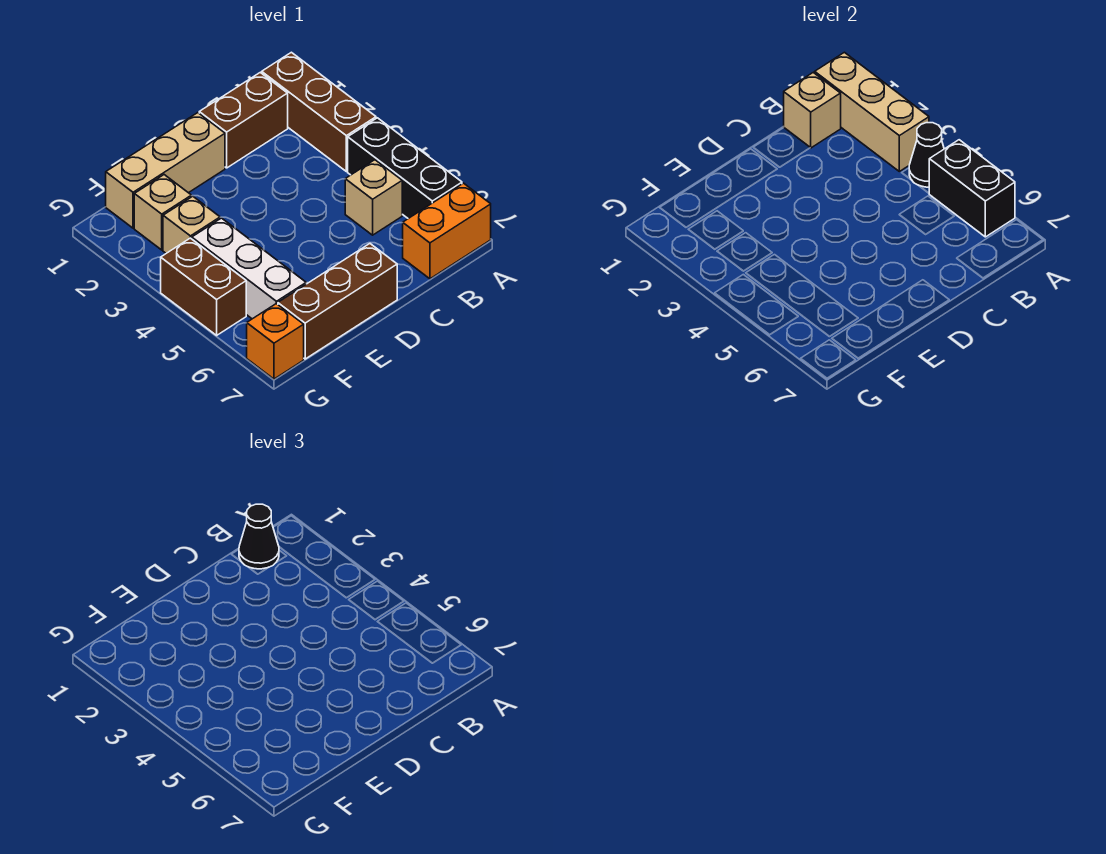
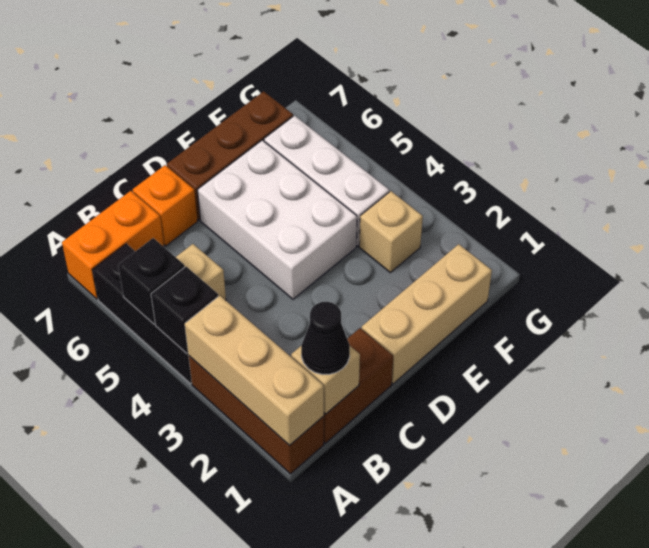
black 1x1 cone [909,123,944,187] -> black 1x1 brick [151,267,218,353]
black 1x2 brick [929,140,1015,237] -> black 1x1 brick [118,238,185,324]
none -> white 2x3 brick [198,140,357,299]
tan 1x1 brick [134,175,191,250] -> none
brown 1x2 brick [161,238,246,335] -> none
orange 1x1 brick [247,304,304,379] -> orange 1x1 brick moved to [133,165,198,246]

